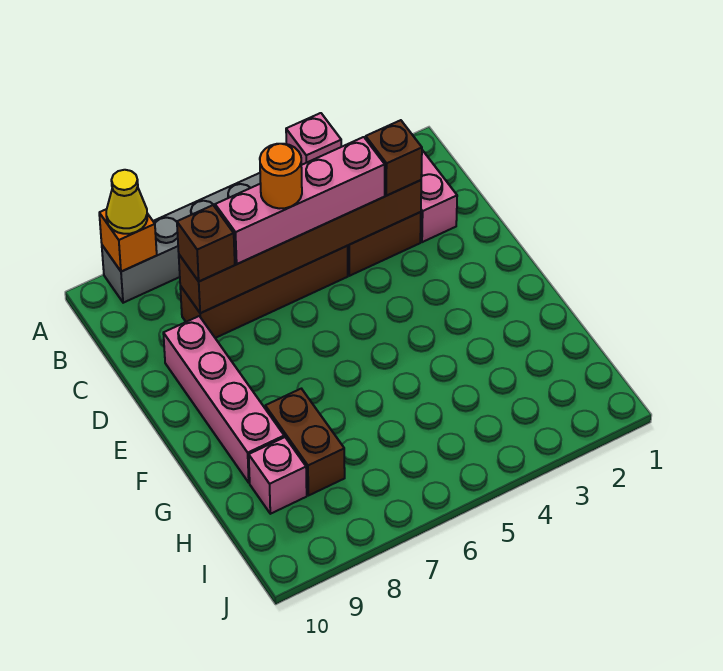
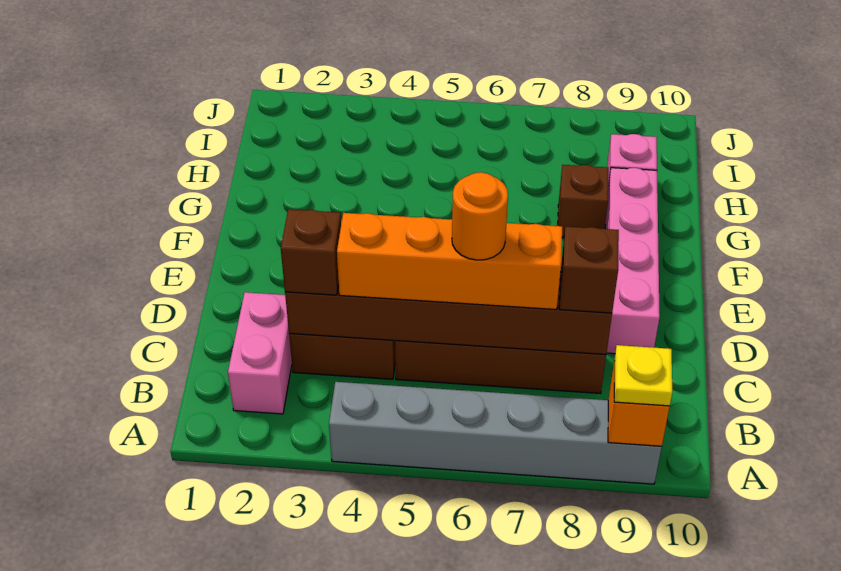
pink 1x1 brick [286,113,341,165] -> none
yellow 1x1 cone [106,170,147,234] -> yellow 1x1 plate [614,345,672,406]
pink 1x4 brick [215,137,385,264] -> orange 1x4 brick [337,213,562,310]
brown 1x2 brick [265,389,345,496] -> brown 1x1 brick [558,165,608,238]

